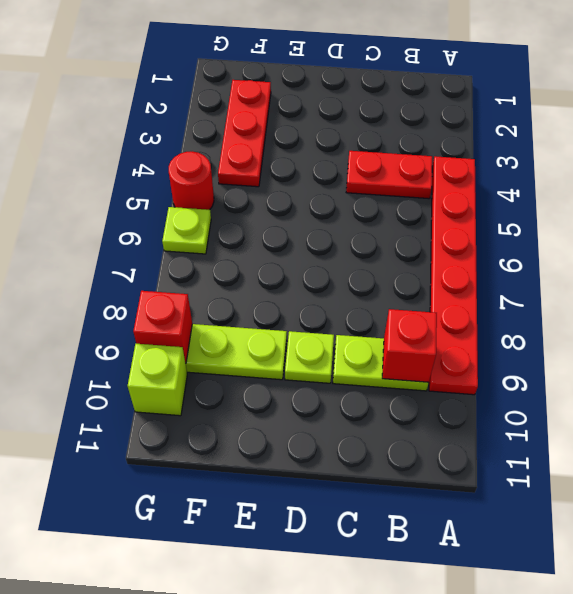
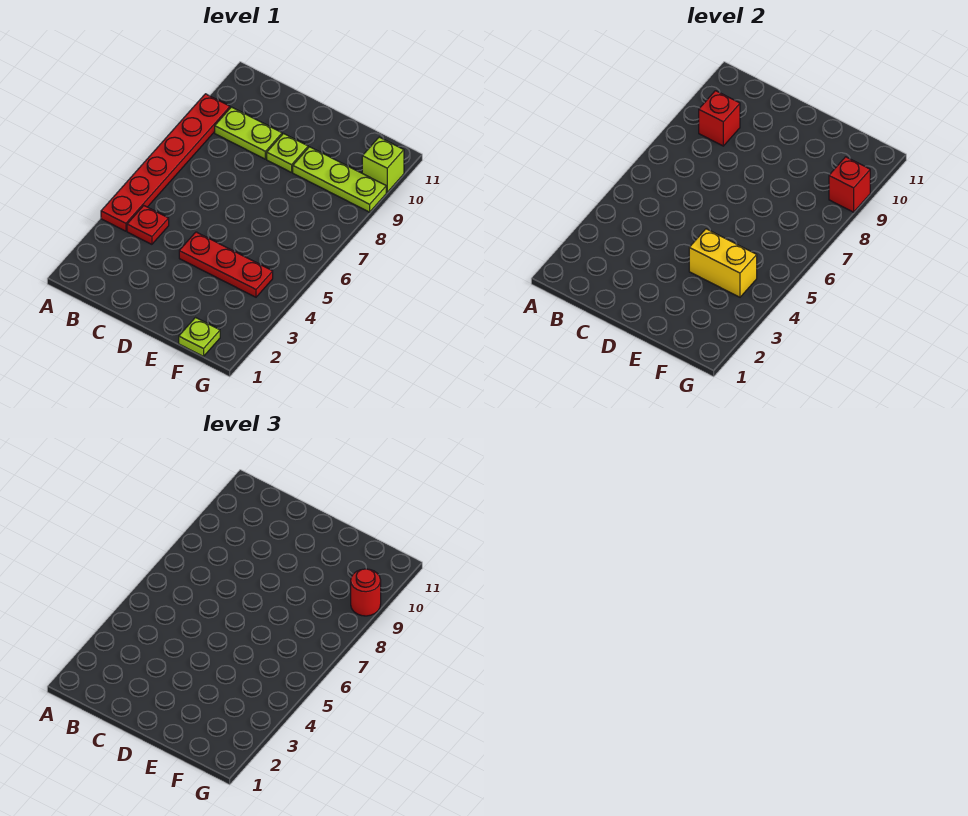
red 1x2 plate [346,151,432,199] -> red 1x1 plate [127,206,169,244]
none -> yellow 1x2 brick [689,229,757,297]
red 1x3 plate [218,80,271,187] -> red 1x3 plate turned to [179,232,273,297]
red 1x1 round brick [169,151,214,210] -> red 1x1 round brick moved to [351,569,381,616]
lime 1x1 plate [162,207,211,254] -> lime 1x1 plate moved to [179,318,220,356]

